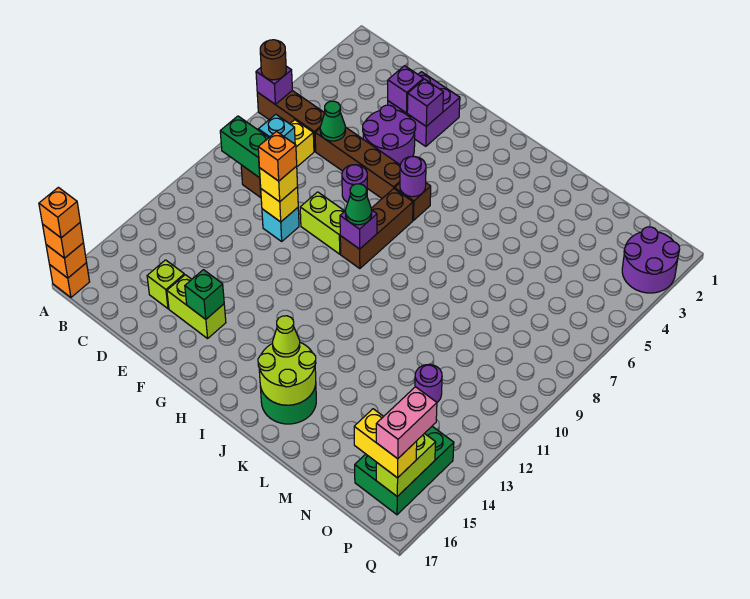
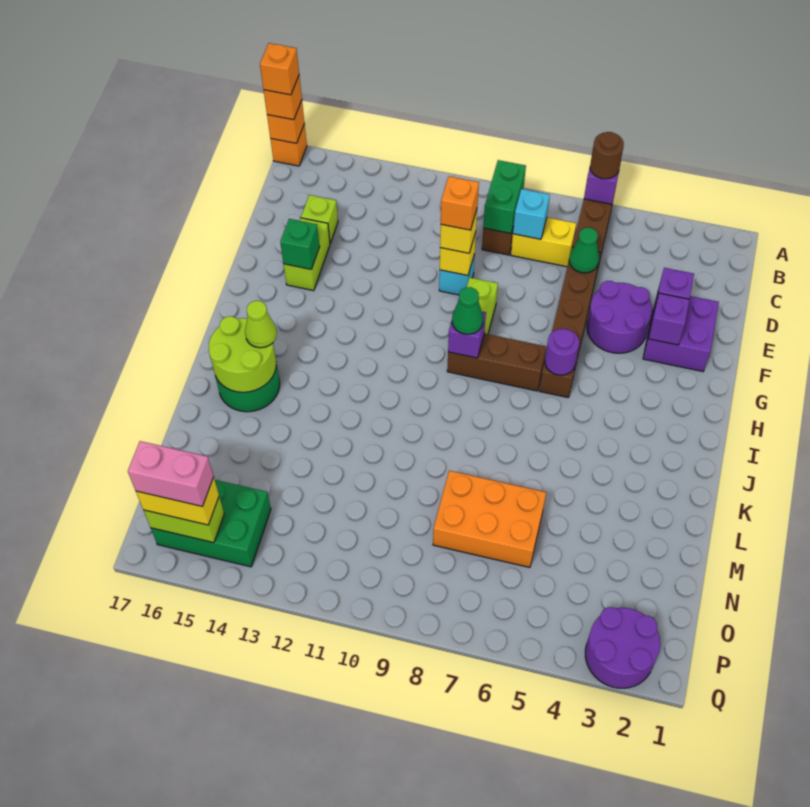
purple 1x1 round brick [342,165,367,202] -> none
none -> orange 2x3 brick [433,471,546,567]
purple 1x1 round brick [415,364,442,402] -> none
yellow 1x2 brick [354,409,417,478] -> yellow 1x2 brick turned to [136,477,219,525]

